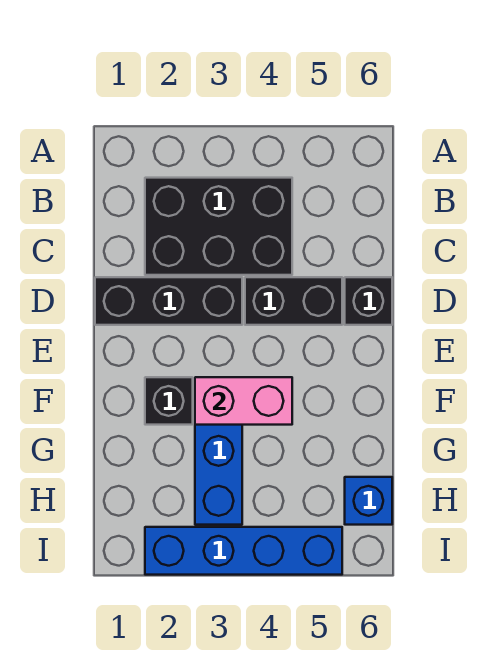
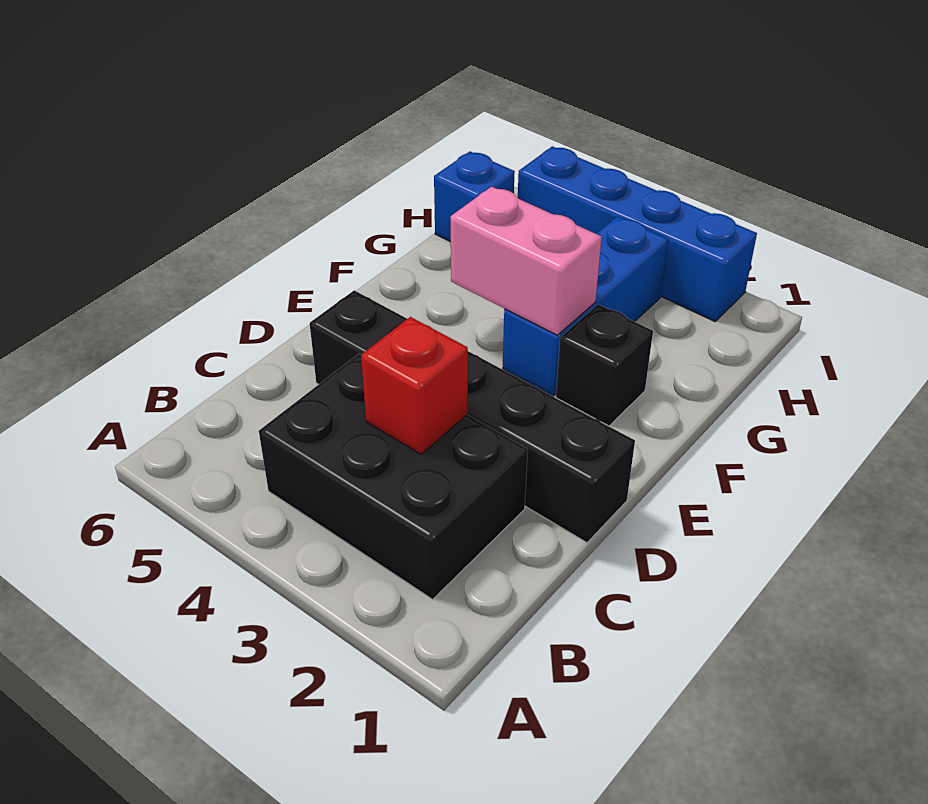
none -> red 1x1 brick [361,317,468,454]
black 1x1 brick [345,277,392,325] -> none

